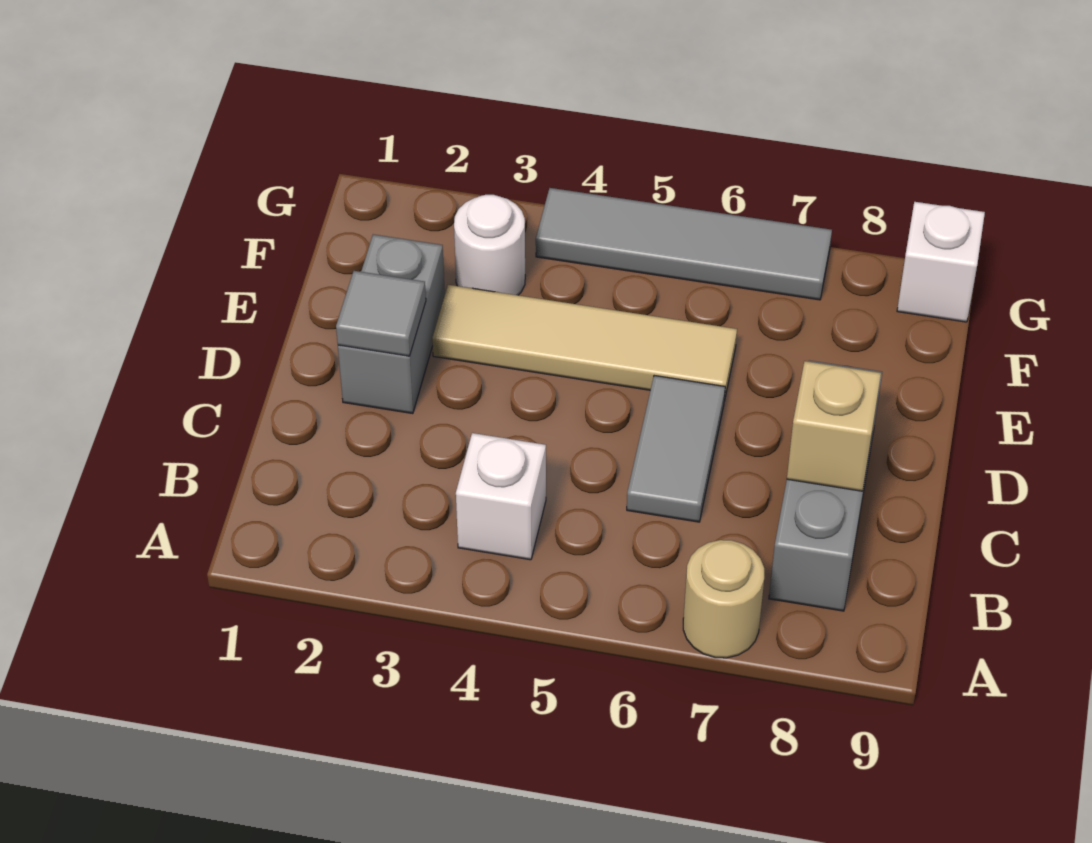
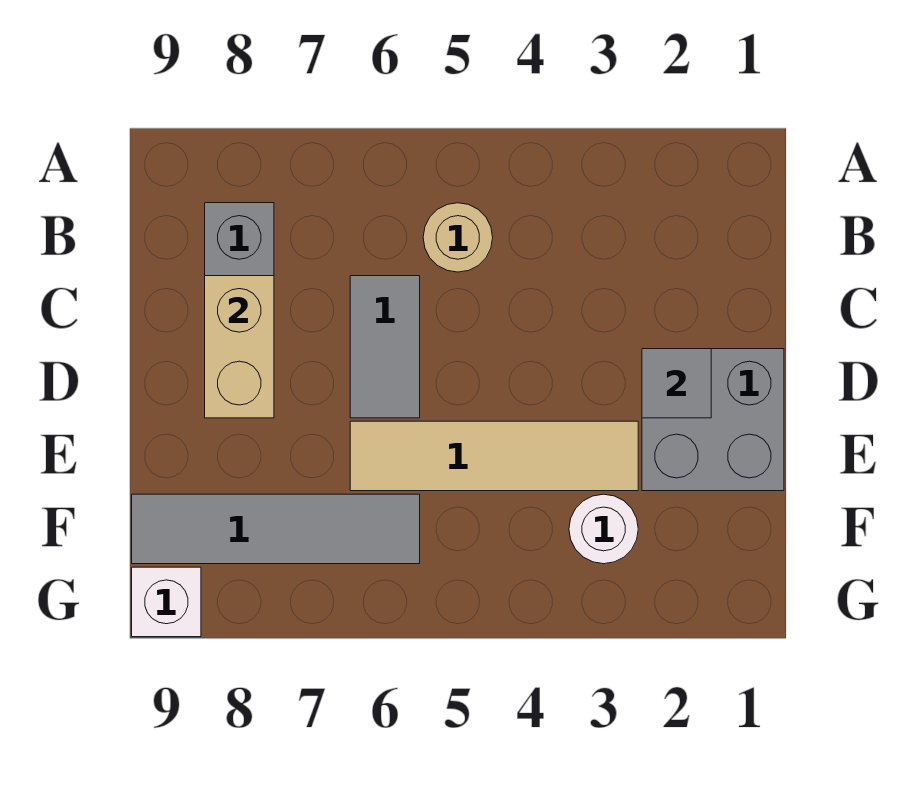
tan 1x1 round brick [683,540,764,658] -> tan 1x1 round brick moved to [423,203,493,272]
white 1x1 brick [456,433,546,560] -> none
tan 1x1 brick [787,361,881,491] -> tan 1x2 brick [205,276,274,418]
grey 1x2 brick [338,234,445,414] -> grey 2x2 brick [642,349,784,491]
grey 1x4 tile [536,188,832,300] -> grey 1x4 tile moved to [132,494,420,564]

